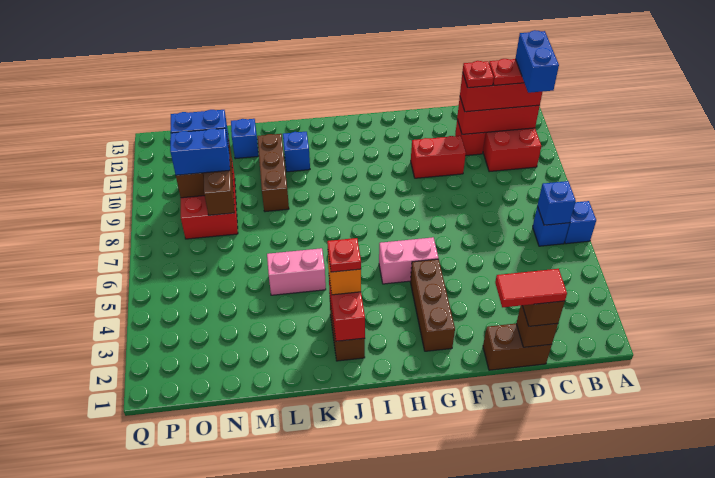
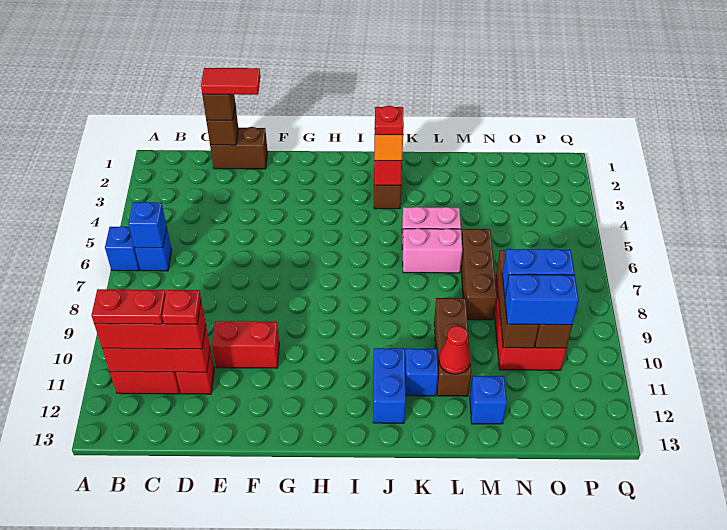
blue 1x2 brick [515,30,559,93] -> blue 1x2 brick moved to [373,348,406,423]
brown 1x3 brick [410,259,455,351] -> brown 1x3 brick moved to [461,229,497,320]
pink 1x2 brick [379,237,438,284] -> pink 1x2 brick moved to [403,228,462,273]
none -> red 1x1 cone [439,326,471,374]

